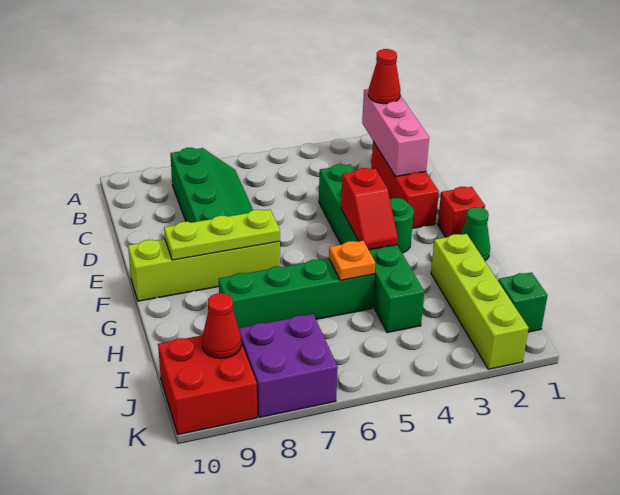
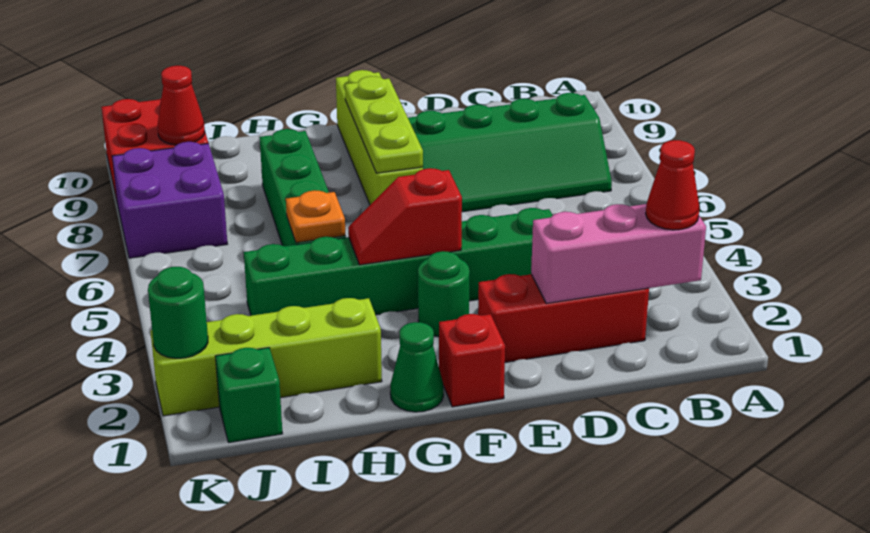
none -> green 1x1 round brick [148,267,208,358]

